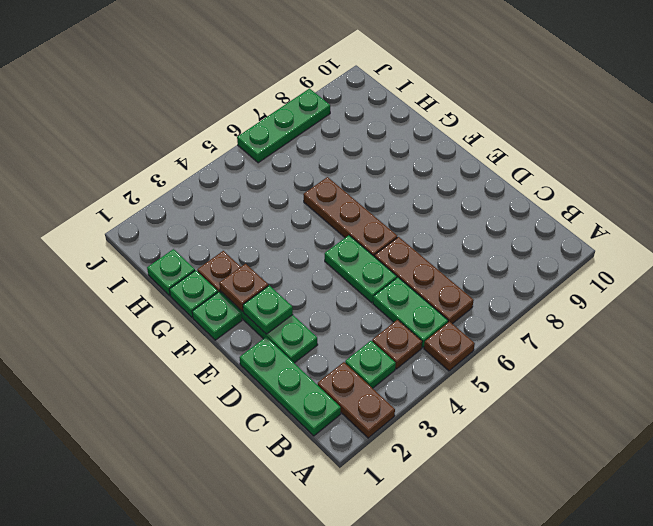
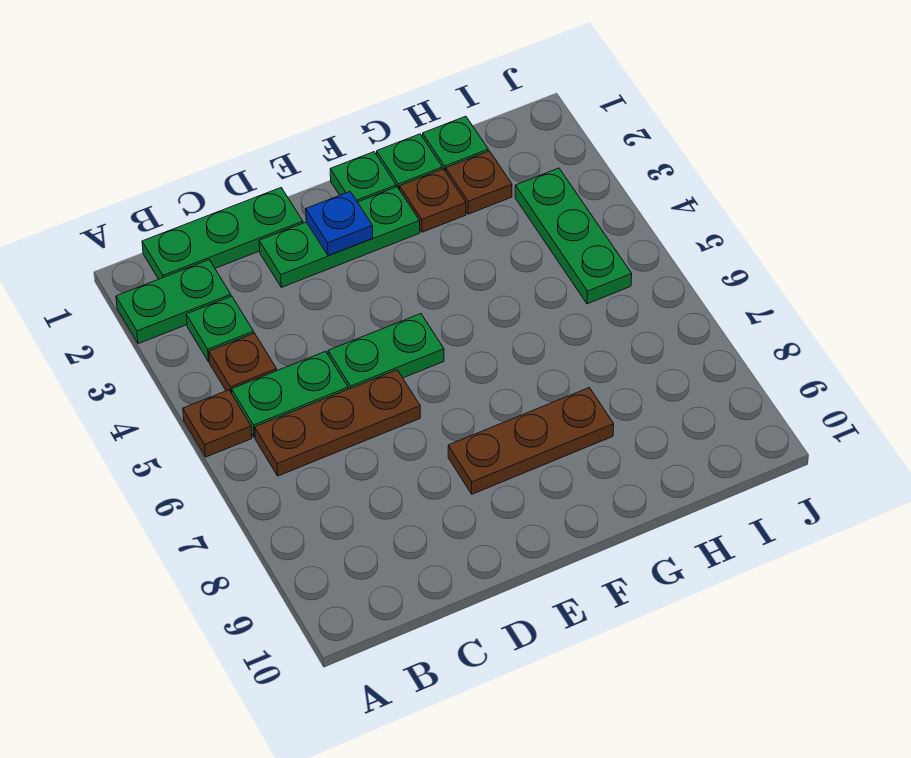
brown 1x2 plate [318,362,395,438] -> green 1x2 plate [116,260,231,344]
green 1x1 plate [243,285,293,334] -> blue 1x1 plate [306,192,373,256]
brown 1x3 plate [303,177,397,256] -> brown 1x3 plate moved to [448,388,614,494]
brown 1x1 plate [219,264,268,311] -> brown 1x1 plate moved to [446,151,512,214]
green 1x3 plate [237,89,330,163] -> green 1x3 plate moved to [515,168,632,304]

